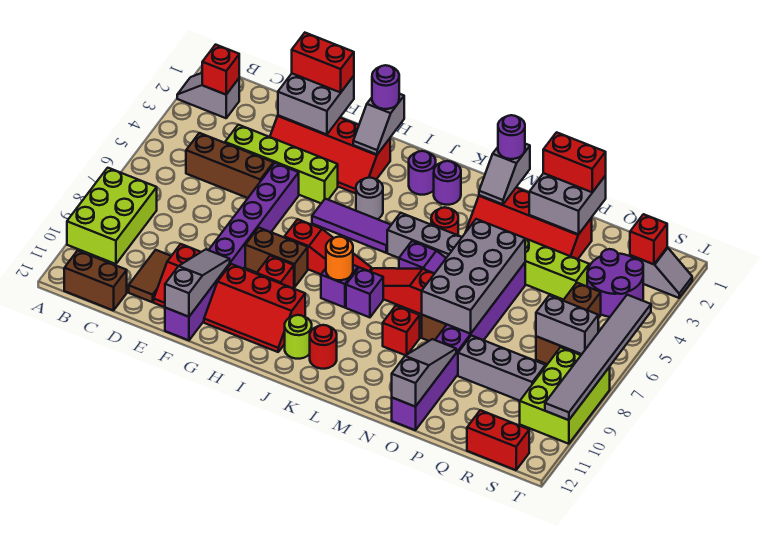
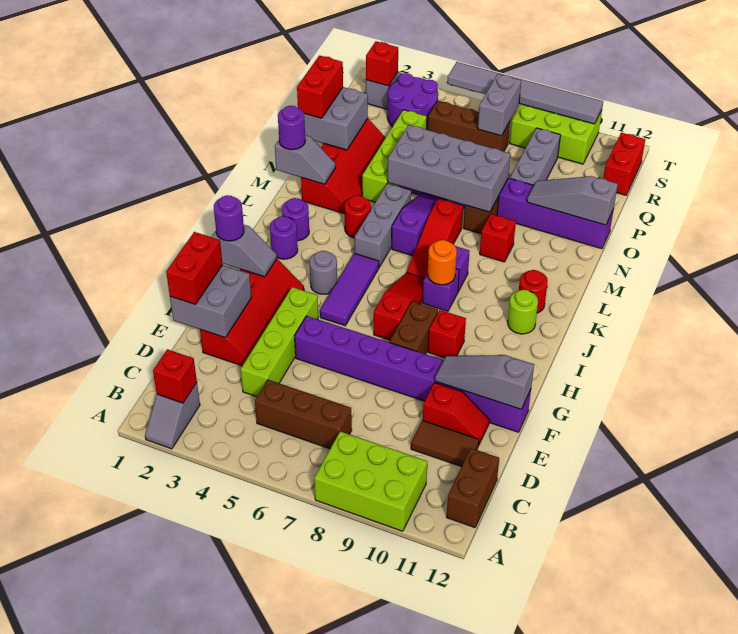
brown 1x3 brick [186,133,274,198] -> brown 1x3 brick turned to [255,380,352,449]
red 2x3 slope [204,264,305,352] -> none

